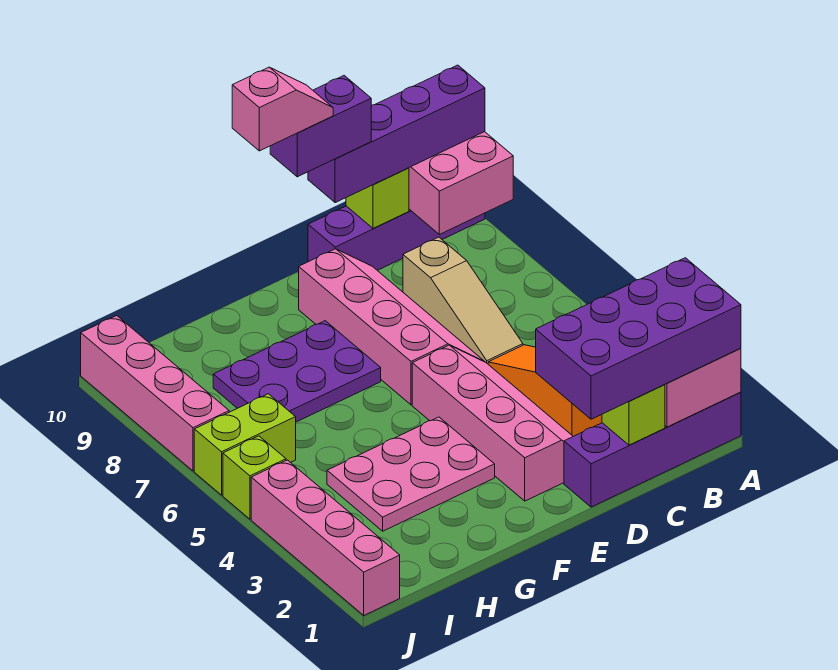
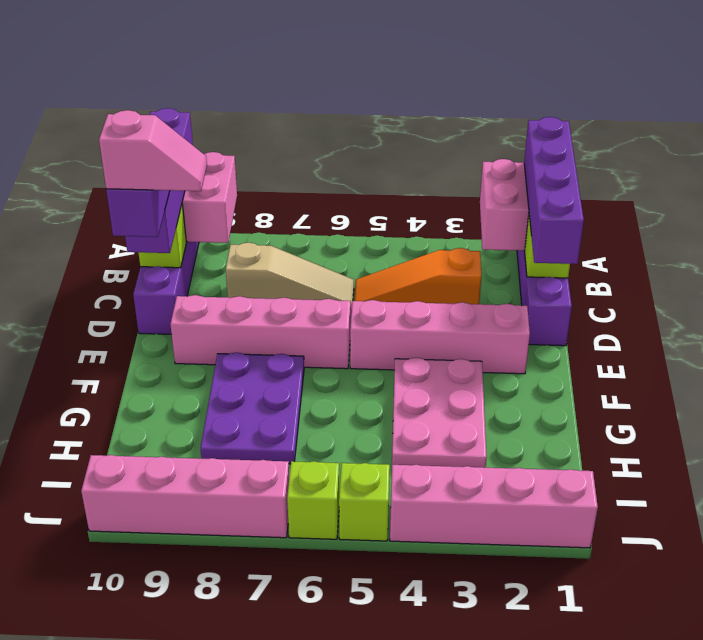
purple 2x4 brick [536,258,741,419] -> purple 1x4 brick [524,117,584,264]
pink 1x2 slope [232,67,333,151] -> pink 1x2 slope turned to [99,110,207,191]
lime 1x2 brick [194,394,296,495] -> lime 1x1 brick [287,461,339,539]

